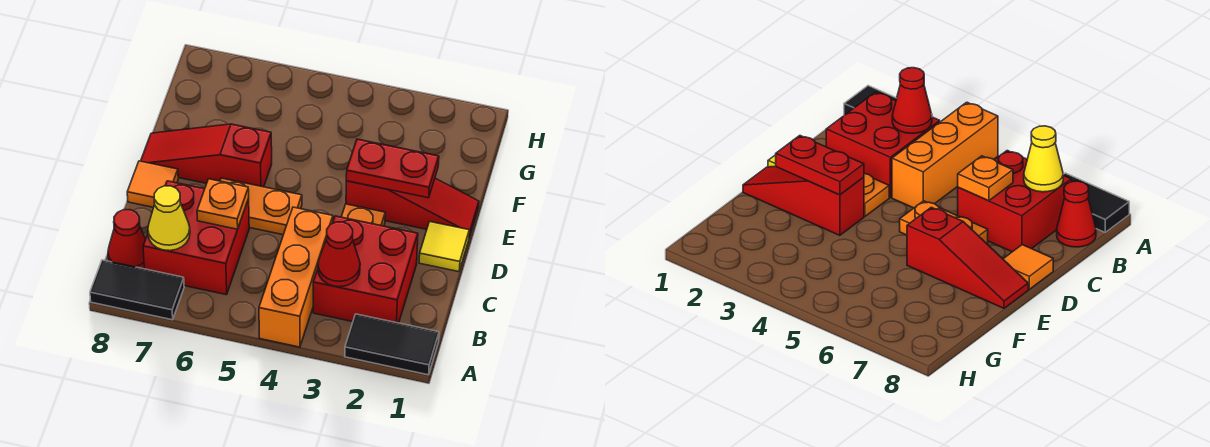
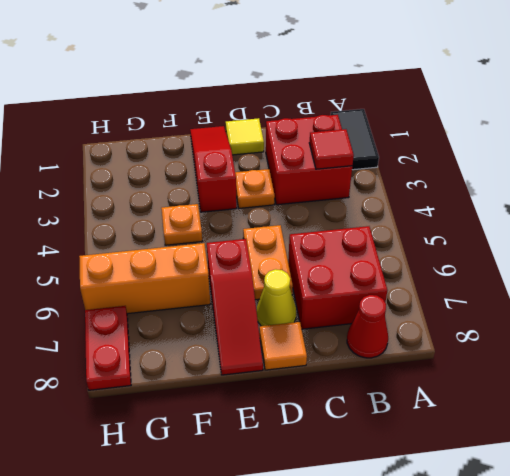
orange 1x3 brick [259,207,333,347] -> orange 1x3 brick moved to [79,243,210,314]
black 1x2 tile [90,260,184,320] -> none
red 1x1 cone [318,222,360,287] -> red 1x1 tile [309,129,354,169]
yellow 1x1 cone [148,186,190,251] -> yellow 1x1 cone moved to [256,269,296,326]
orange 1x1 plate [197,179,249,229] -> orange 1x1 plate moved to [161,204,202,245]
red 1x2 plate [346,139,439,198] -> red 1x2 plate moved to [85,306,131,390]

